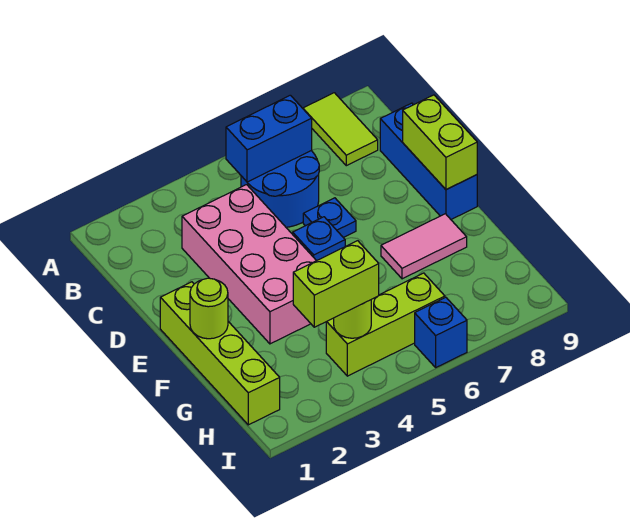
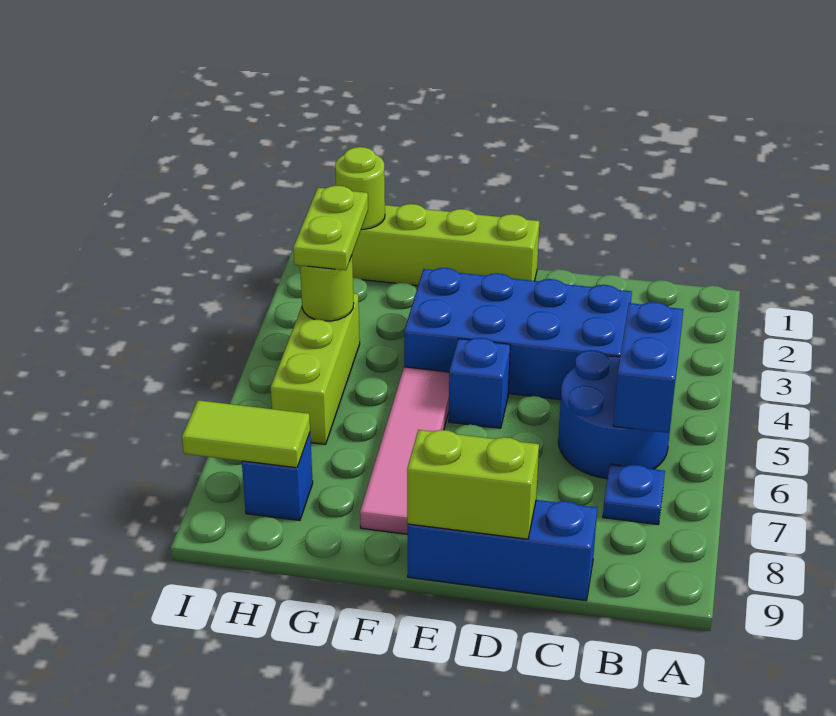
lime 1x2 tile [303,93,378,166] -> lime 1x2 tile moved to [182,400,310,468]
pink 2x4 brick [182,185,316,344] -> blue 2x4 brick [404,268,632,400]
blue 1x1 plate [303,198,356,238] -> blue 1x1 plate moved to [603,464,665,524]
lime 1x1 round brick [190,278,228,339] -> lime 1x1 round brick moved to [335,147,385,229]
pink 1x2 tile [381,214,467,279] -> pink 1x4 tile [360,367,449,534]
lime 1x2 brick [293,241,379,327] -> lime 1x2 plate [293,186,368,270]
blue 1x1 brick [415,297,467,367] -> blue 1x1 brick moved to [242,433,313,521]

